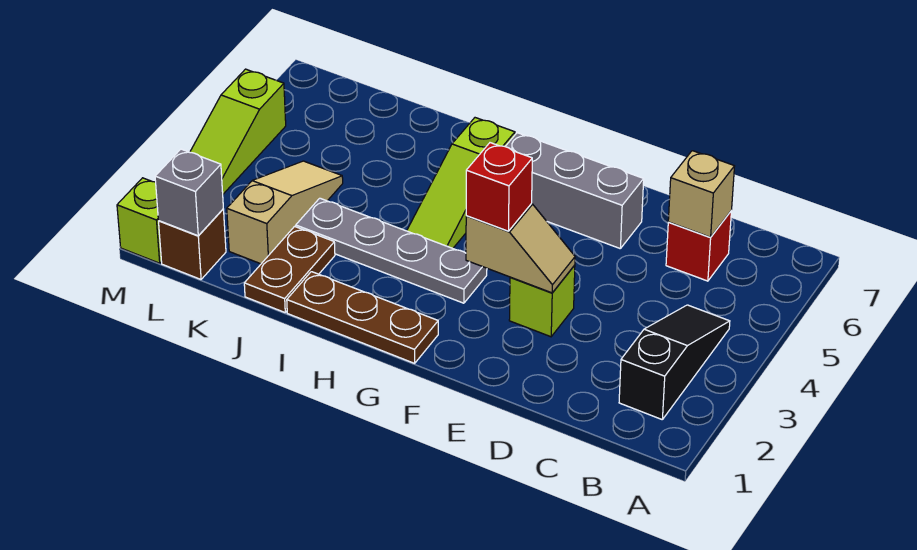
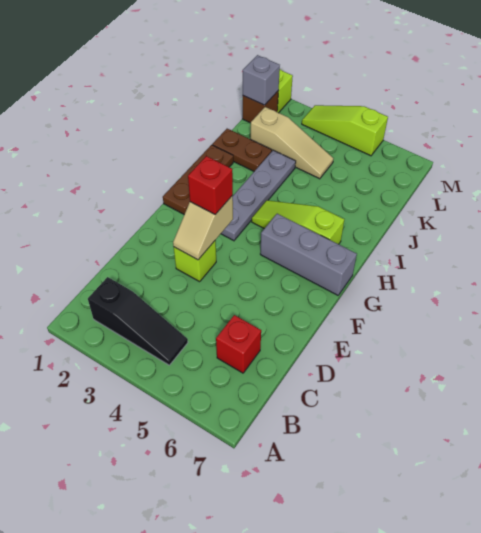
tan 1x1 brick [668,151,735,237] -> none
grey 1x3 brick [505,133,644,248] -> grey 1x3 brick turned to [260,214,357,295]

